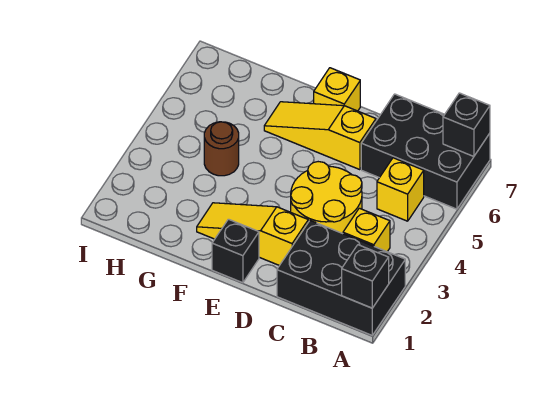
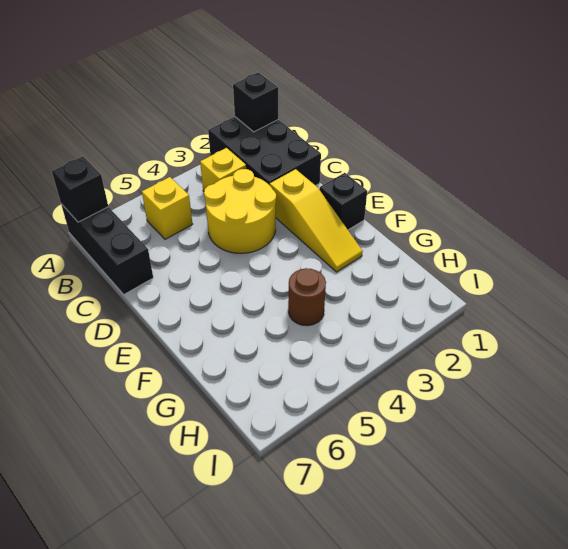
black 2x3 brick [361,94,490,209] -> black 1x3 brick [61,204,153,294]
yellow 1x3 slope [264,102,376,170] -> none
yellow 1x1 brick [314,68,360,111] -> none

